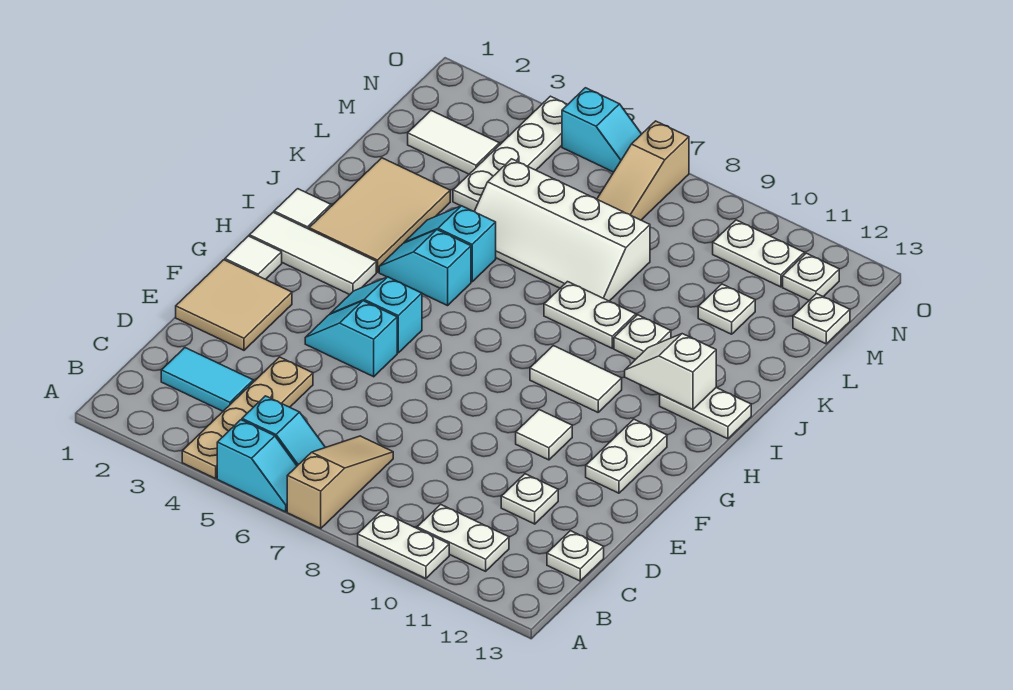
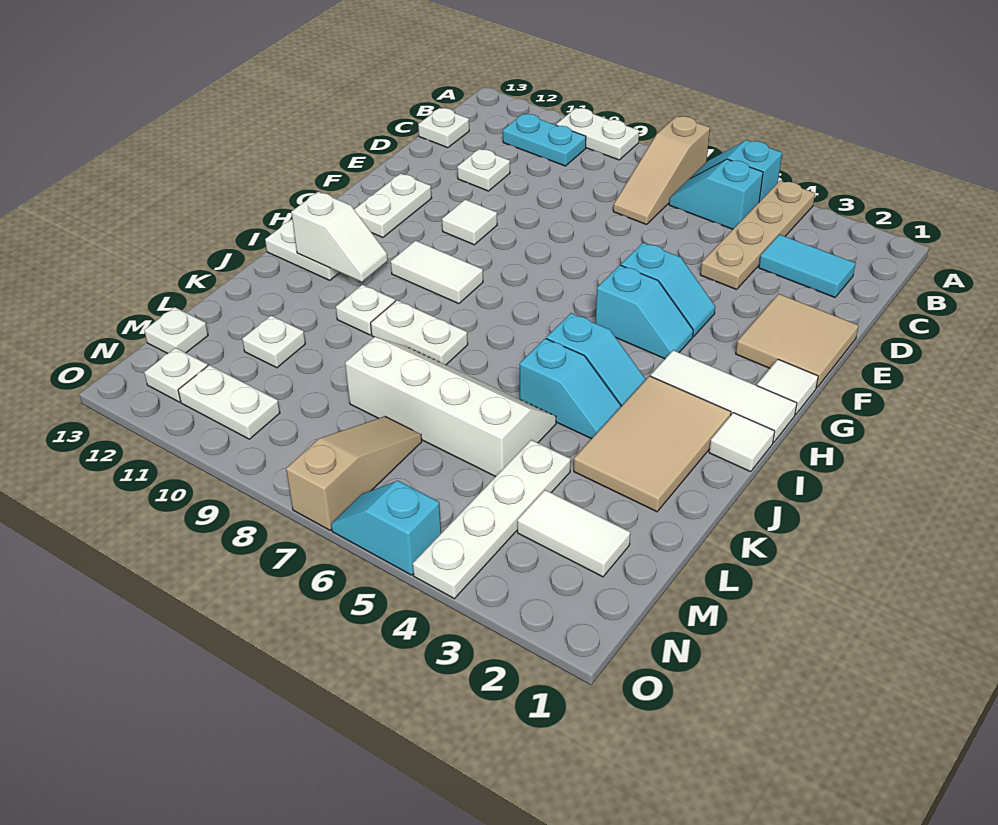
white 1x2 plate [417,504,509,571] -> cyan 1x2 plate [503,114,586,166]

